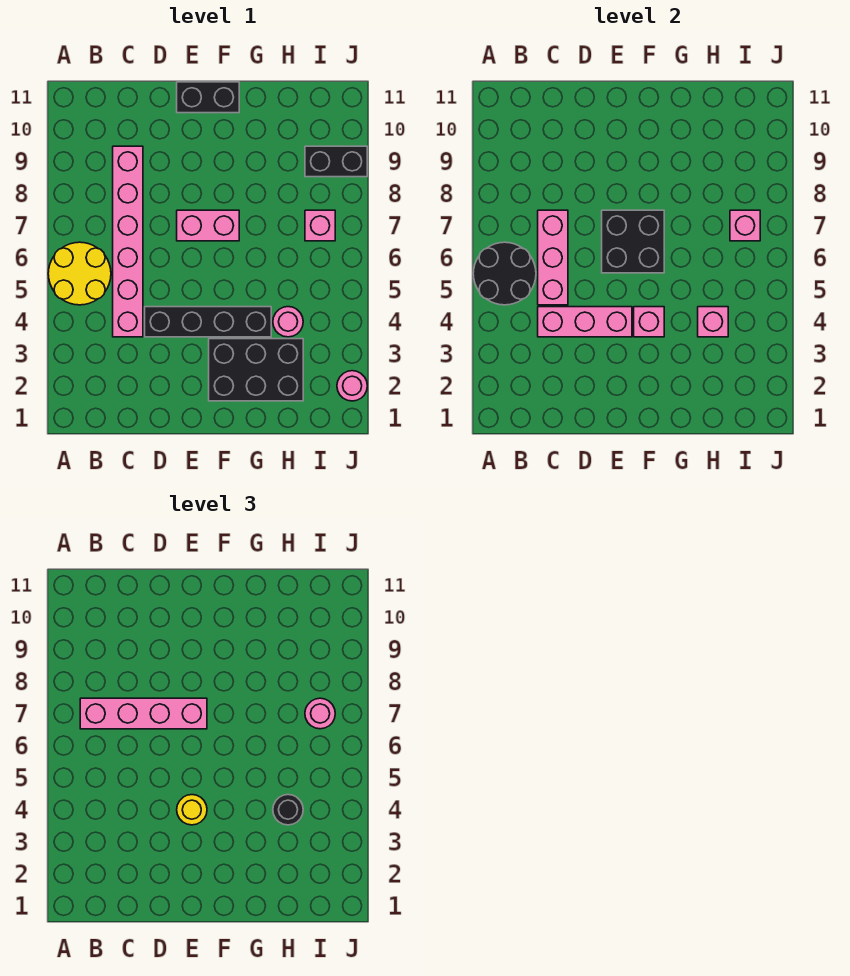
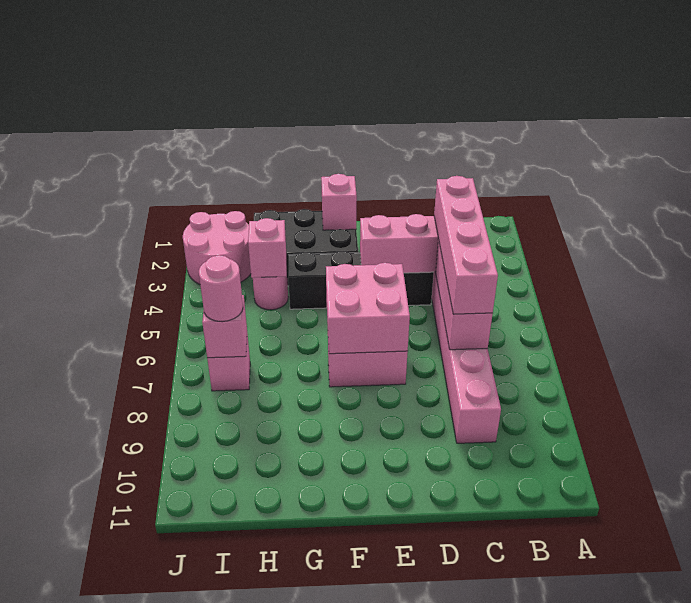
yellow 2x2 round brick [48,242,111,305] -> none
black 2x2 round brick [473,242,536,305] -> none
pink 1x4 brick [80,698,207,729] -> pink 1x4 brick turned to [434,176,498,314]
yellow 1x1 round brick [177,795,207,825] -> none
black 2x2 brick [602,210,664,273] -> pink 2x2 brick [326,263,410,354]
black 1x2 brick [177,82,239,113] -> none
pink 1x1 brick [634,307,664,337] -> pink 1x1 brick moved to [321,174,357,230]
black 1x1 round brick [273,795,303,825] -> none
black 1x2 brick [305,146,367,177] -> none
pink 1x1 round brick [337,371,367,401] -> pink 2x2 round brick [183,211,251,284]

